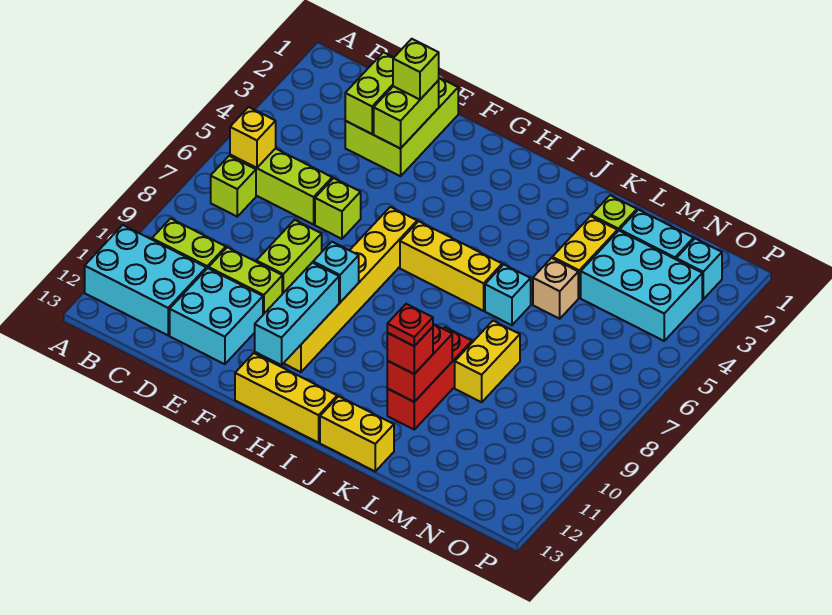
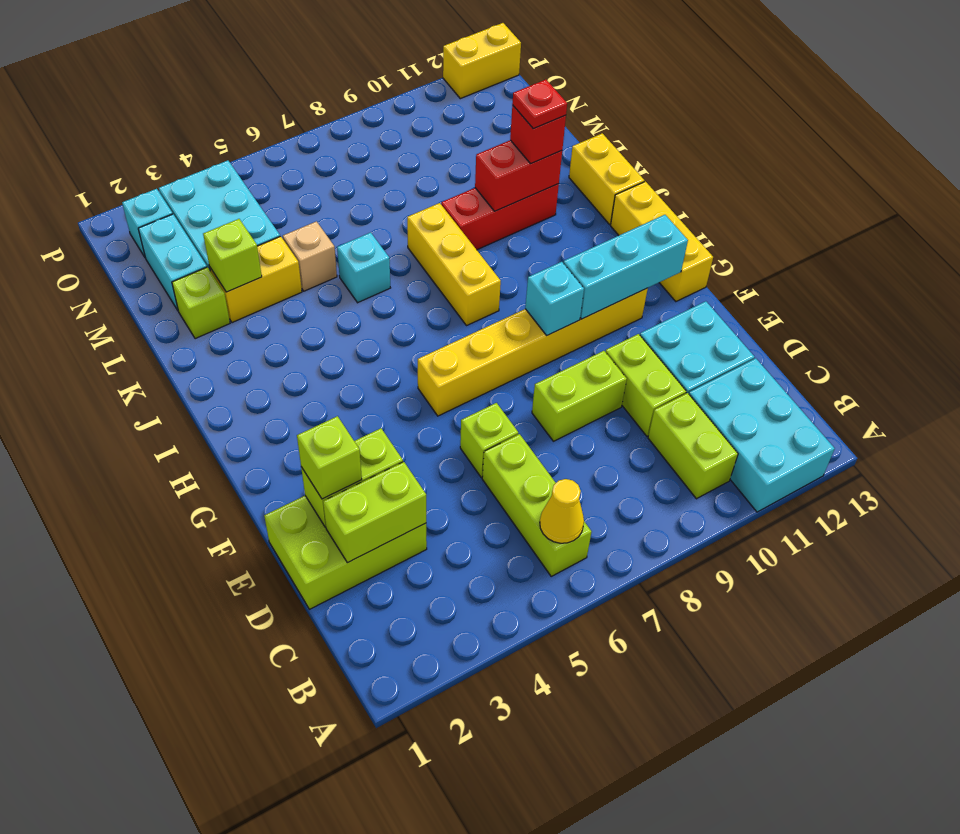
yellow 1x1 brick [230,107,276,168] -> yellow 1x1 cone [540,479,584,543]
lime 1x1 brick [211,156,256,217] -> lime 1x1 brick moved to [203,219,262,292]
yellow 1x3 brick [400,221,502,311] -> yellow 1x3 brick moved to [407,203,501,326]
yellow 1x2 brick [455,321,520,402] -> yellow 1x2 brick moved to [443,23,521,99]

